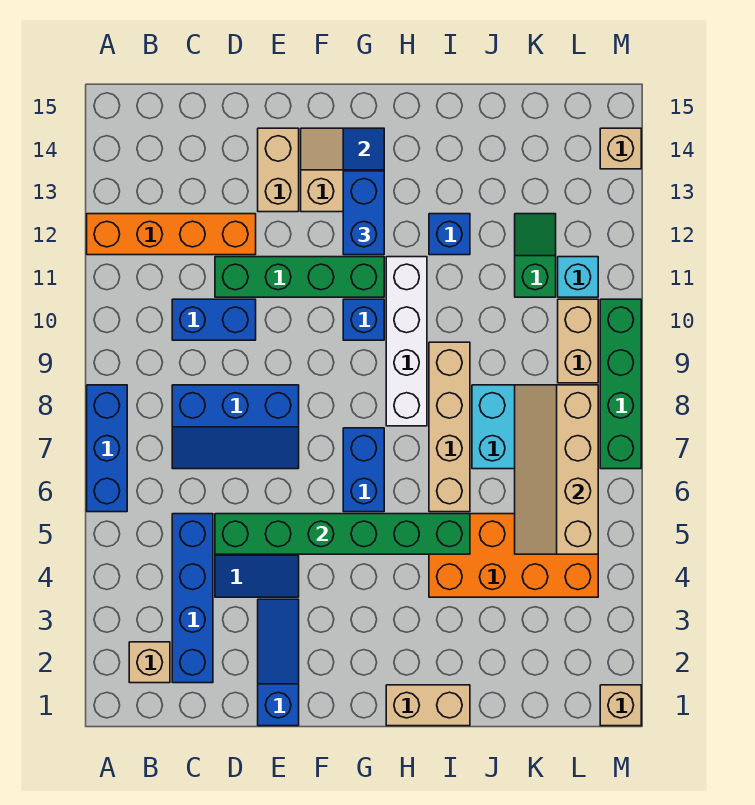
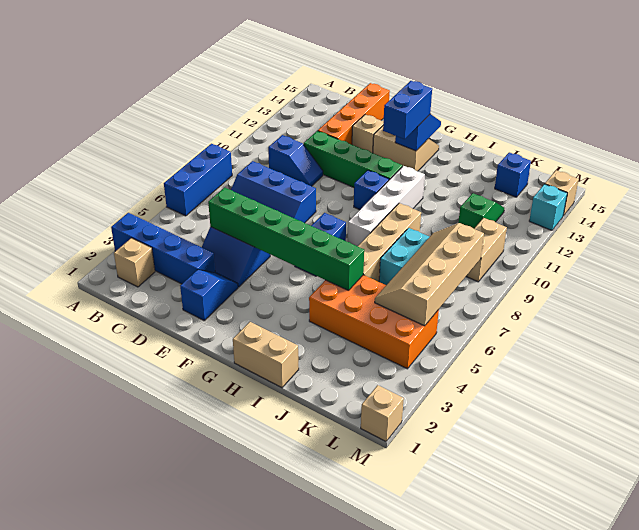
orange 1x4 brick [87,214,256,255] -> orange 1x4 brick turned to [318,83,390,145]
blue 1x4 brick [172,514,213,683] -> blue 1x4 brick turned to [111,213,215,284]
blue 1x2 brick [172,299,256,340] -> blue 1x2 slope [268,135,323,186]
blue 1x3 slope [258,599,299,726] -> blue 1x2 slope [180,270,238,320]
tan 1x2 brick [258,128,299,212] -> tan 1x1 brick [352,115,383,153]
blue 1x1 brick [429,214,470,255] -> blue 1x1 brick moved to [495,153,531,197]
cyan 1x1 brick [558,257,598,297] -> cyan 1x1 brick moved to [529,184,567,230]
green 1x4 brick [600,299,641,469] -> none

